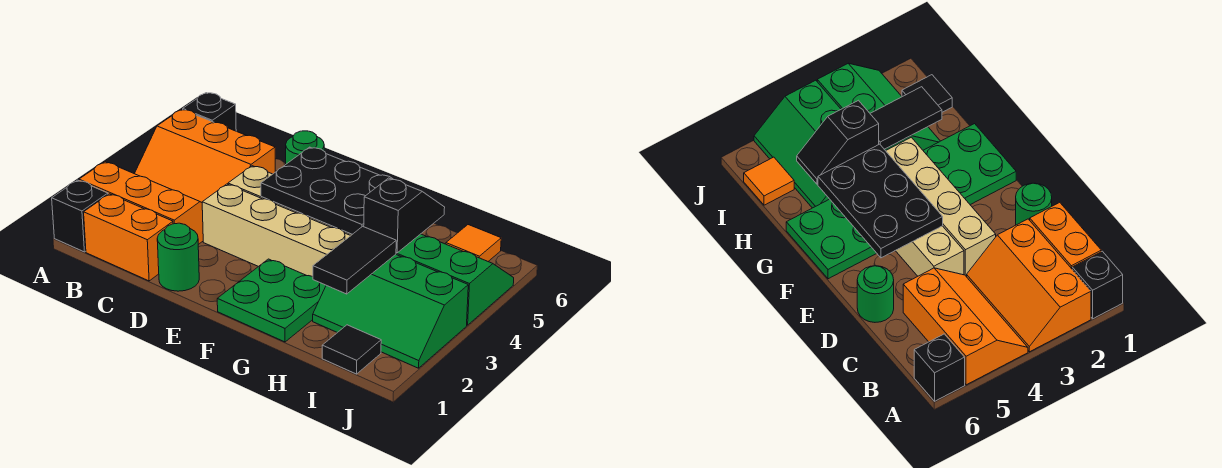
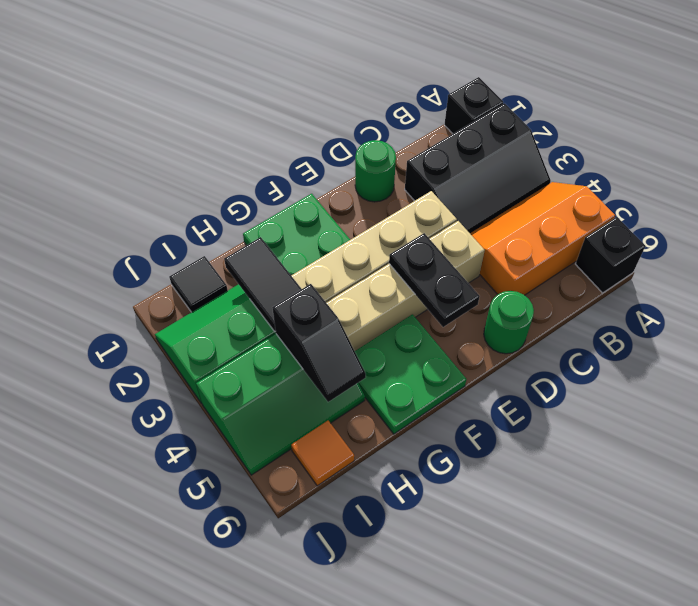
orange 2x3 slope [79,162,203,244] -> black 2x3 slope [405,103,551,233]
orange 1x2 brick [84,194,173,281] -> none
black 2x3 plate [261,147,394,234] -> black 1x2 plate [389,233,480,327]

